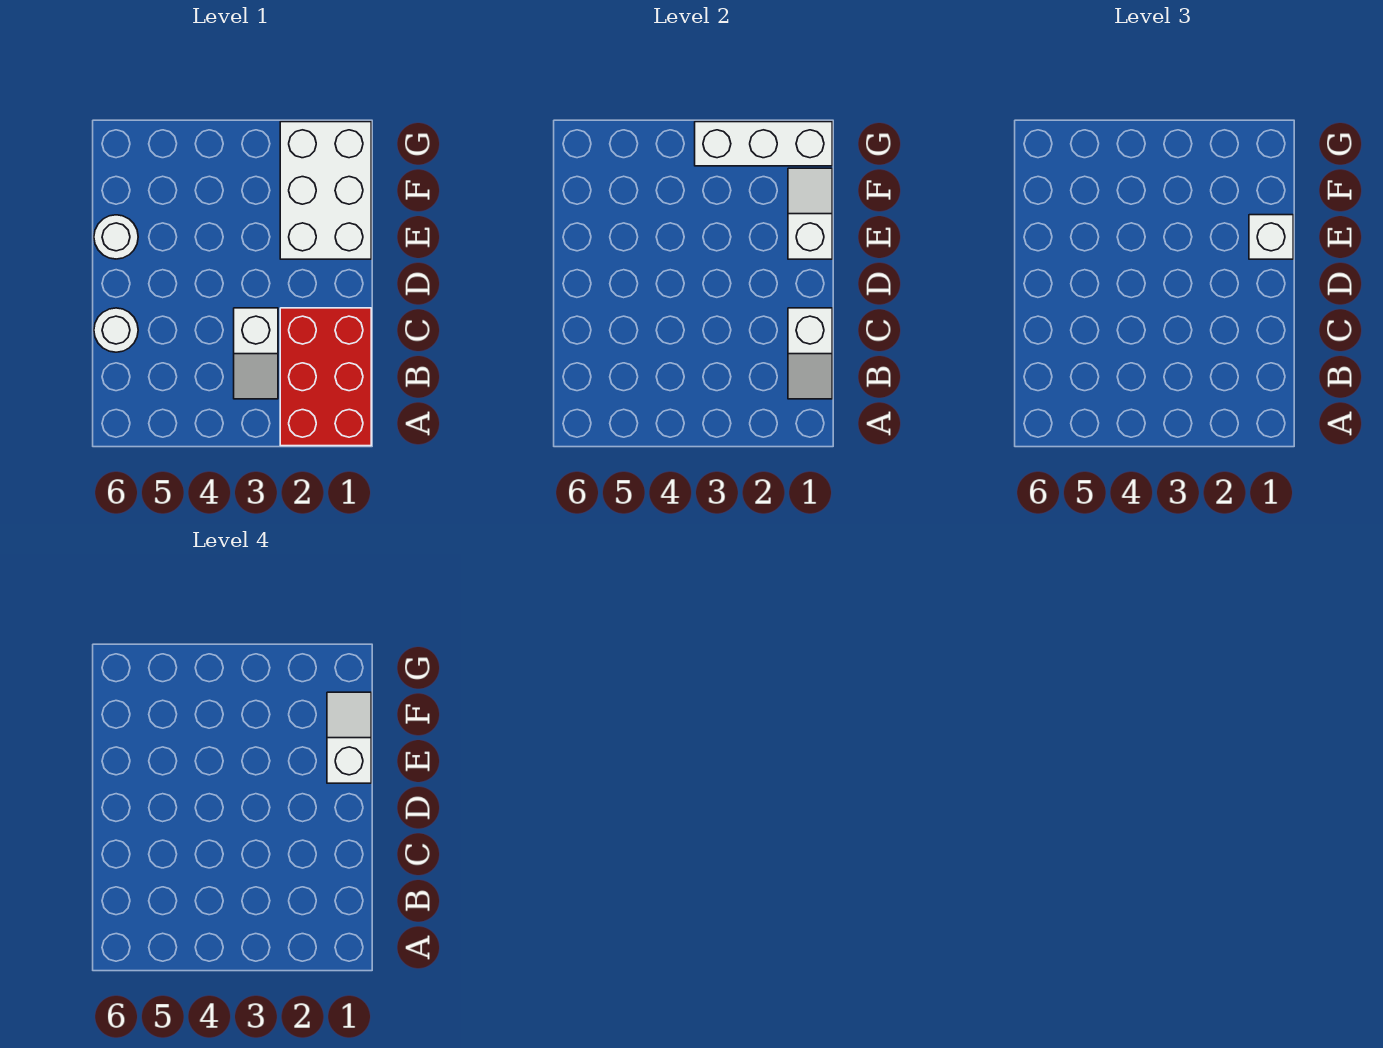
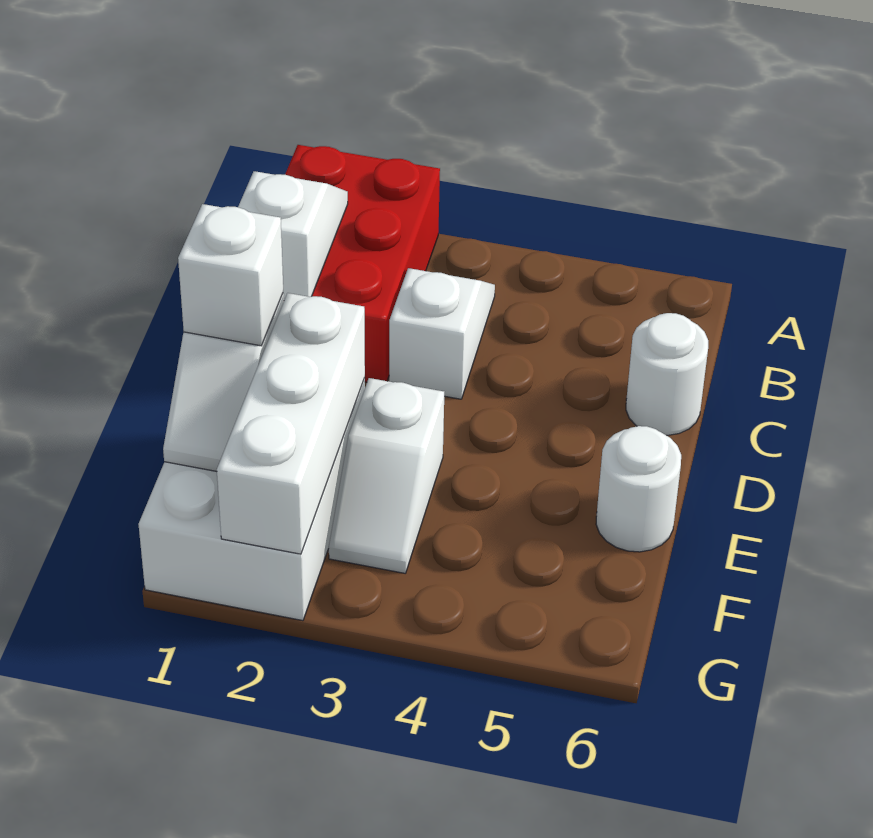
white 1x2 slope [327,692,371,783] -> white 1x2 slope moved to [329,378,444,573]
white 1x3 brick [695,122,832,166] -> white 1x3 brick turned to [217,293,365,554]

